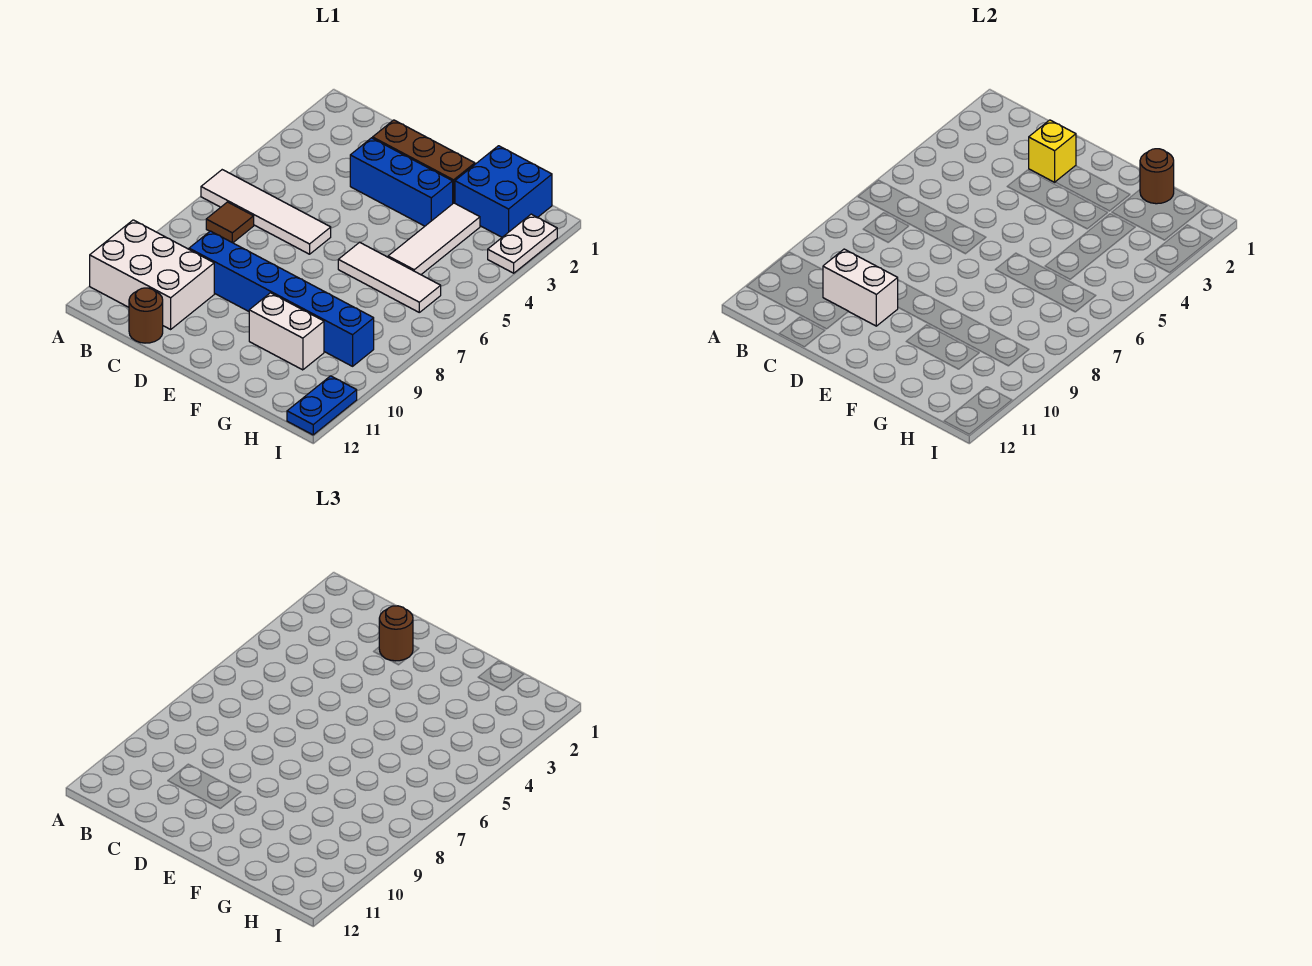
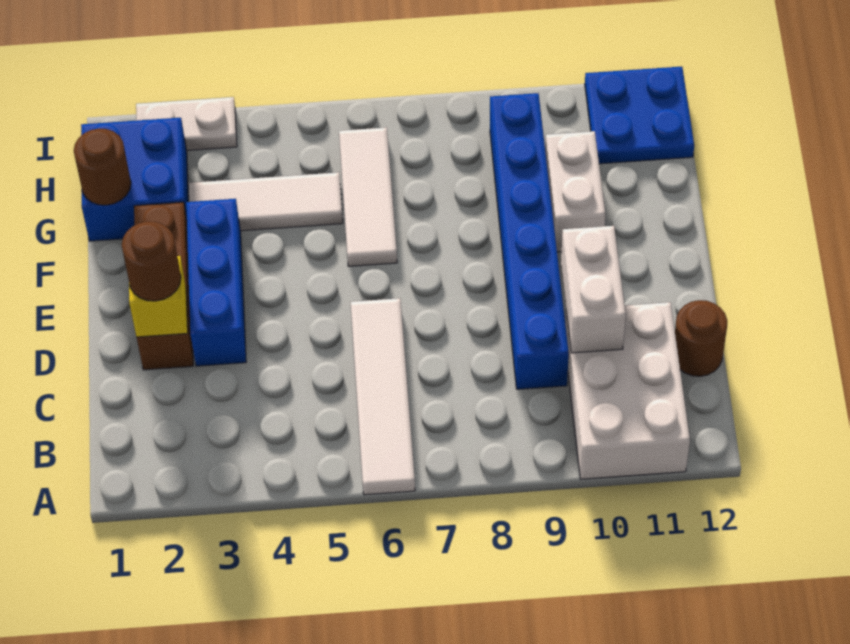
brown 1x1 tile [206,202,254,243] -> none
blue 1x2 plate [287,376,357,435] -> blue 2x2 plate [585,67,694,164]

